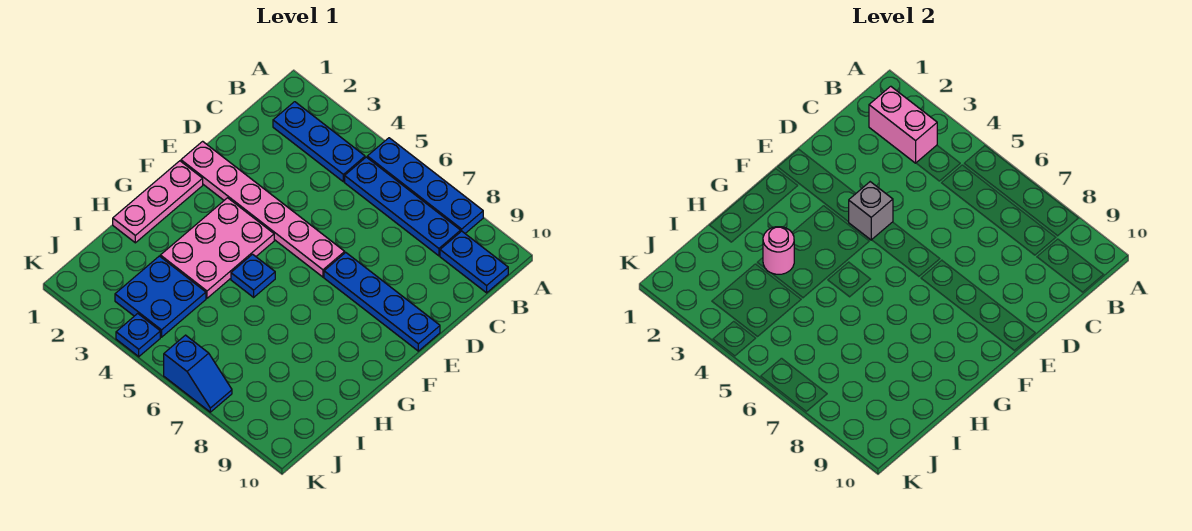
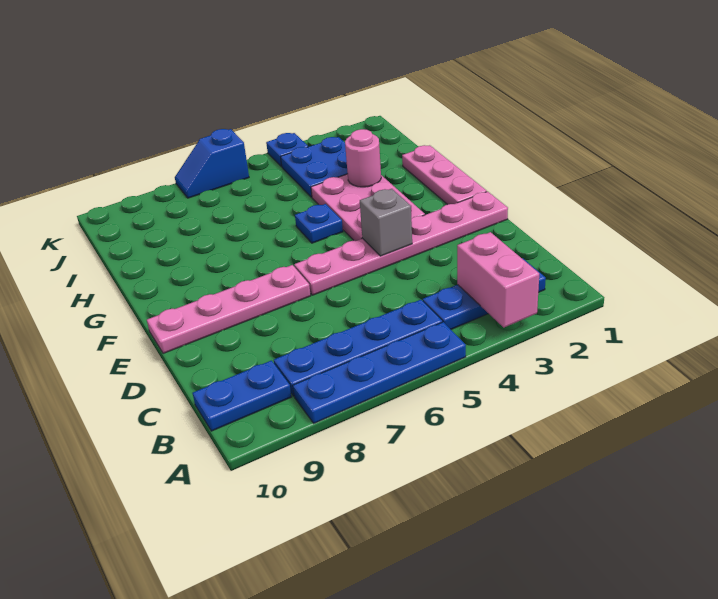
pink 1x2 brick [869,86,937,163] -> pink 1x2 brick turned to [457,232,539,327]
blue 1x4 plate [324,253,440,351] -> pink 1x4 plate [147,265,311,353]

